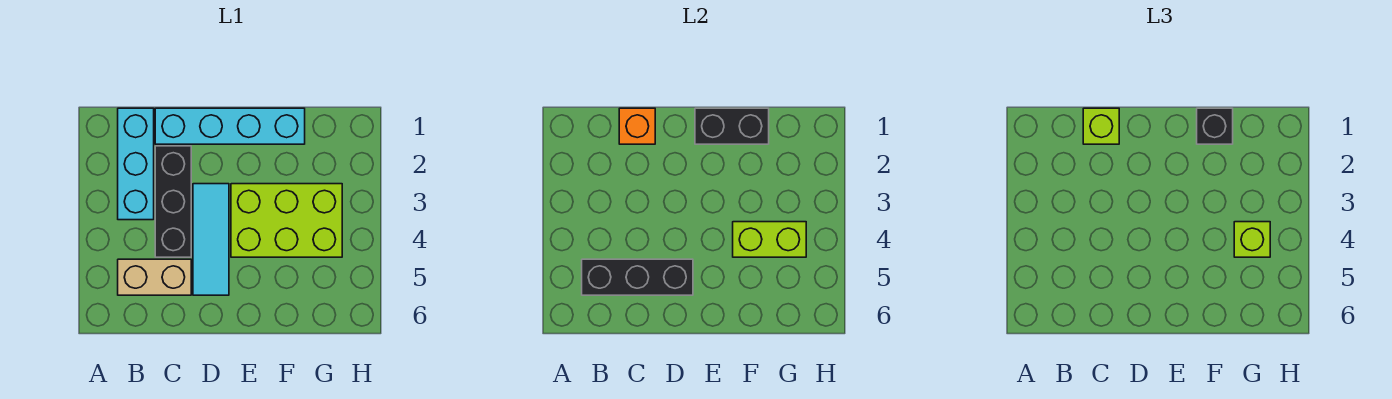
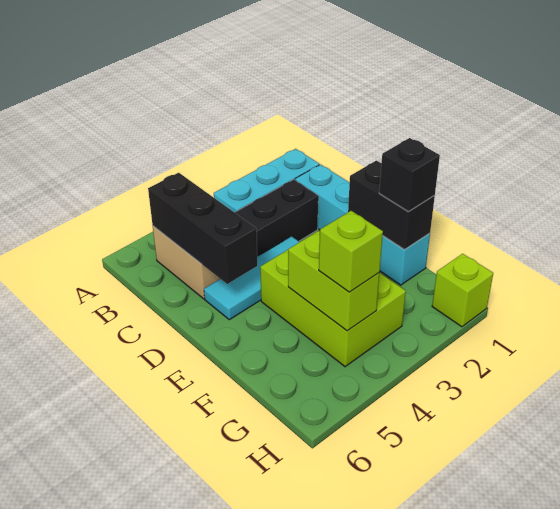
orange 1x1 brick [619,108,655,144] -> none
lime 1x1 brick [1083,108,1119,144] -> lime 1x1 brick moved to [432,254,493,327]

